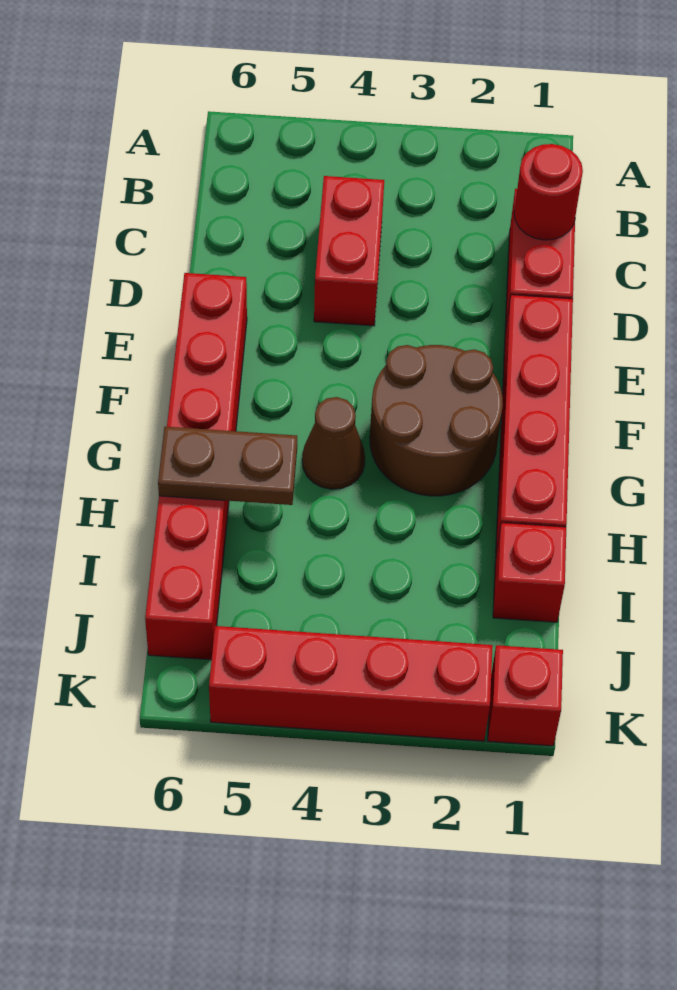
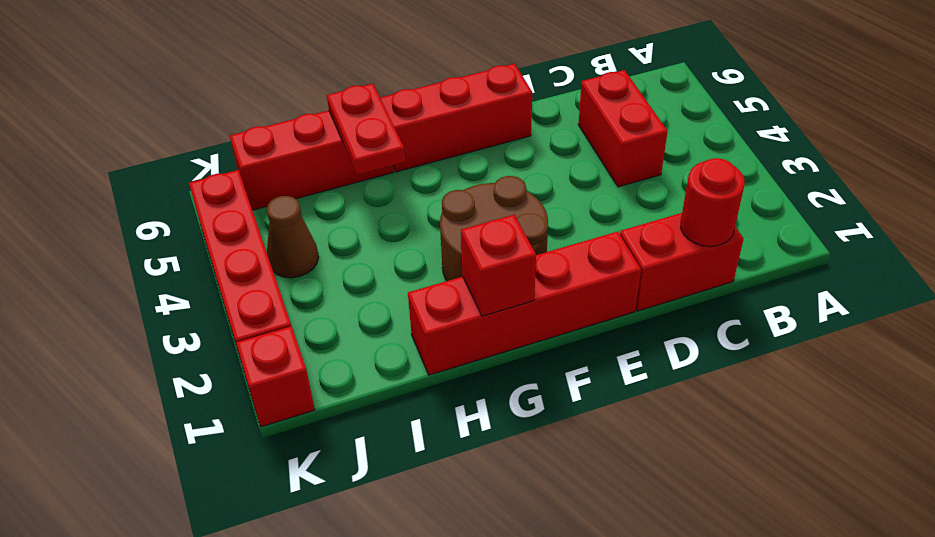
red 1x2 brick [314,176,384,326] -> red 1x2 brick turned to [578,70,668,187]
brown 1x1 cone [302,397,365,489] -> brown 1x1 cone moved to [267,196,319,278]
brown 1x2 plate [158,427,297,505] -> red 1x2 plate [327,83,405,175]
red 1x1 brick [493,523,566,622] -> red 1x1 brick moved to [461,215,536,316]

